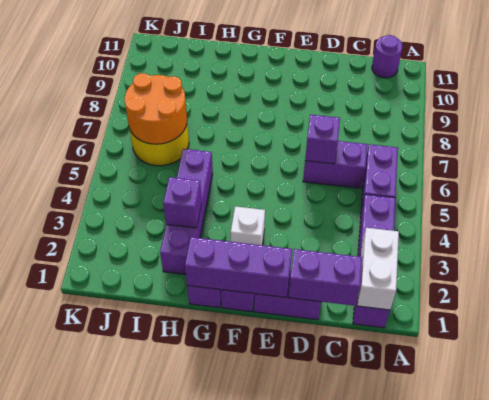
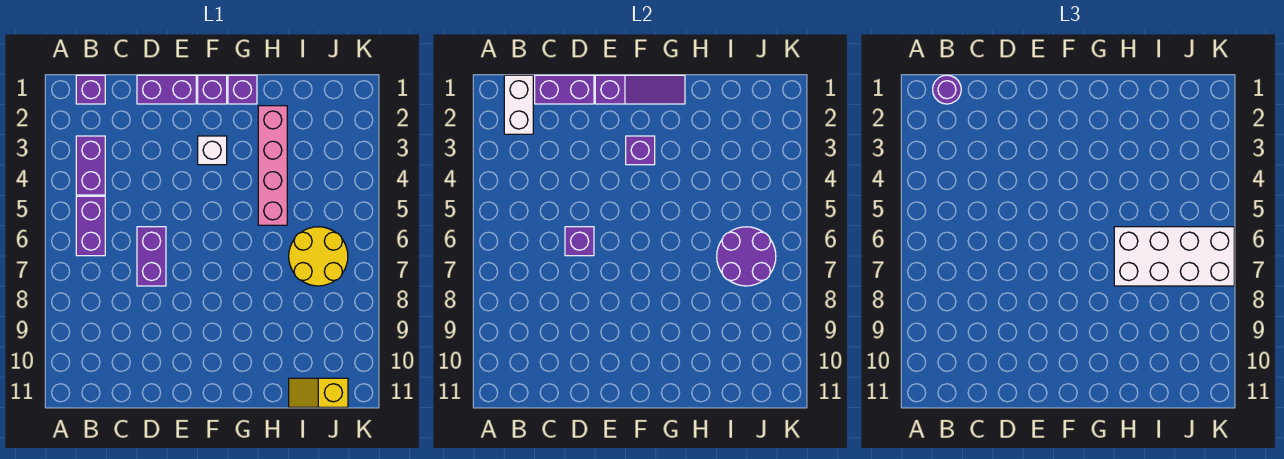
purple 1x1 round brick [372,35,403,78] -> purple 1x1 round brick moved to [933,75,961,104]
purple 1x2 brick [303,141,367,188] -> purple 1x2 brick turned to [137,227,166,286]
purple 1x3 brick [185,237,292,297] -> purple 1x3 slope [595,75,685,104]
purple 1x4 brick [160,149,213,274] -> pink 1x4 brick [258,106,287,225]
purple 1x1 brick [163,177,202,228] -> purple 1x1 brick moved to [626,136,655,165]
none -> white 2x4 brick [1114,227,1234,286]
orange 2x2 round brick [125,73,187,144] -> purple 2x2 round brick [717,227,776,286]
none -> yellow 1x2 slope [289,378,348,407]

